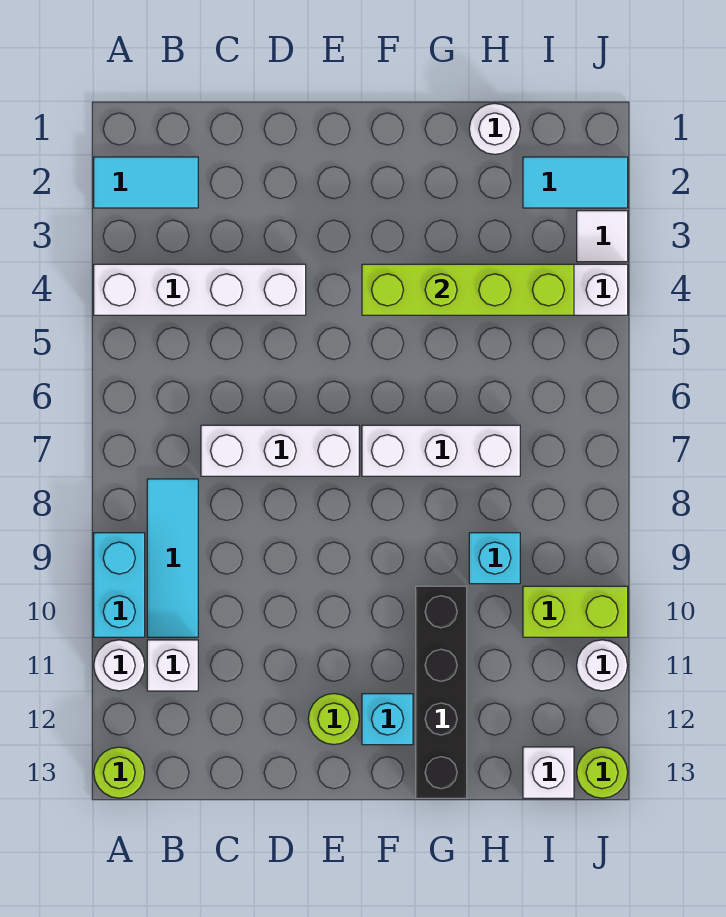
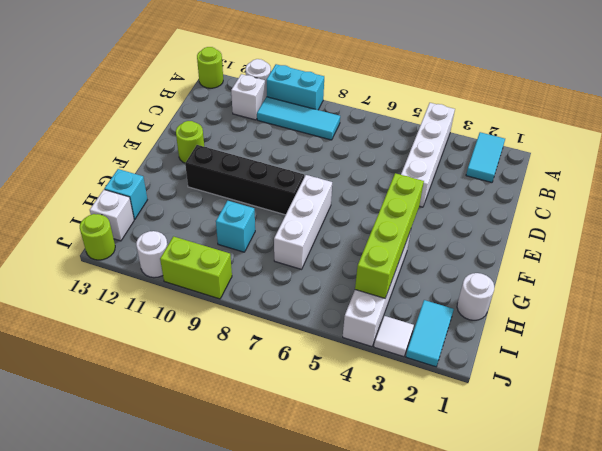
white 1x3 brick [201,425,359,476] -> none
cyan 1x1 brick [362,694,413,745] -> cyan 1x1 brick moved to [104,169,147,219]
black 1x4 brick [416,586,467,798] -> black 1x4 brick moved to [185,145,304,215]
lime 1x2 brick [523,586,628,637] -> lime 1x2 brick turned to [160,236,232,299]

